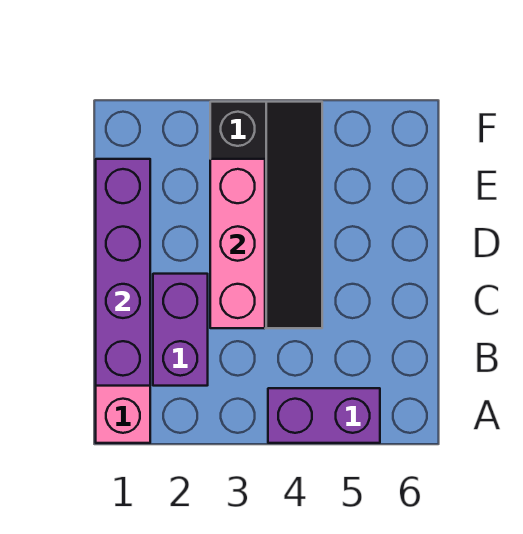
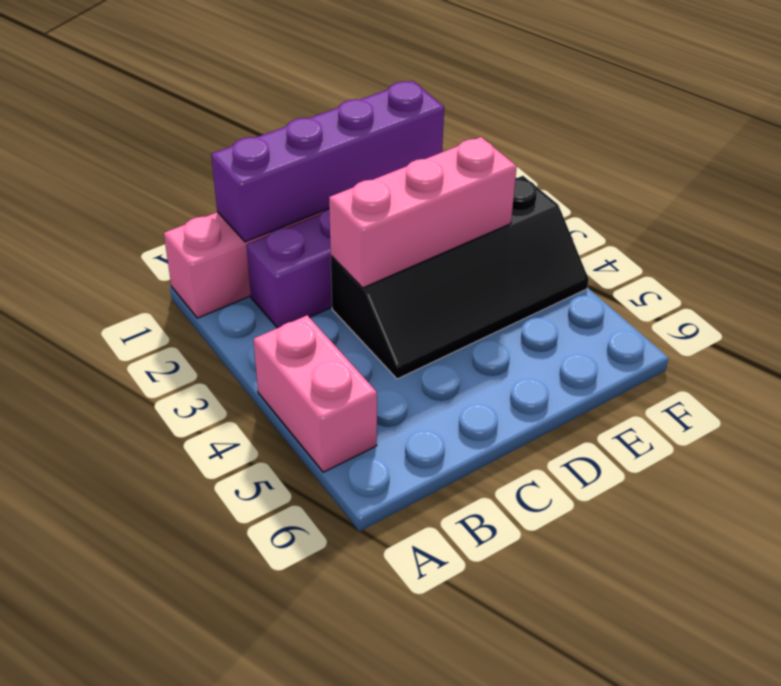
purple 1x2 brick [268,388,380,443] -> pink 1x2 brick [253,315,377,472]

